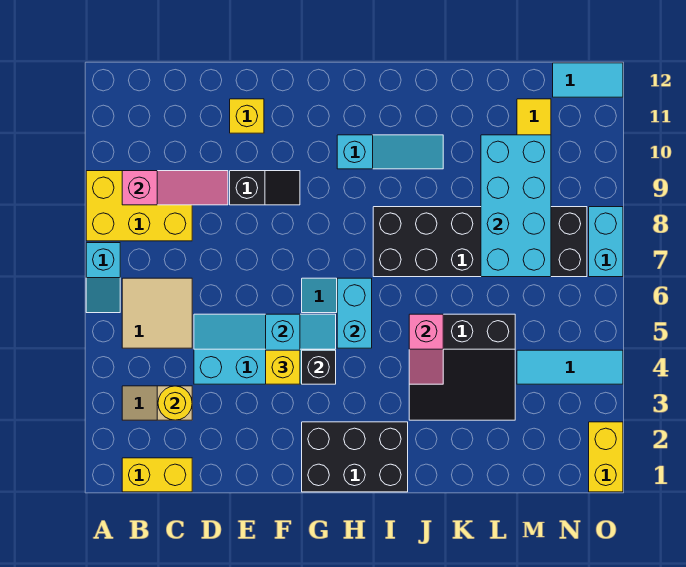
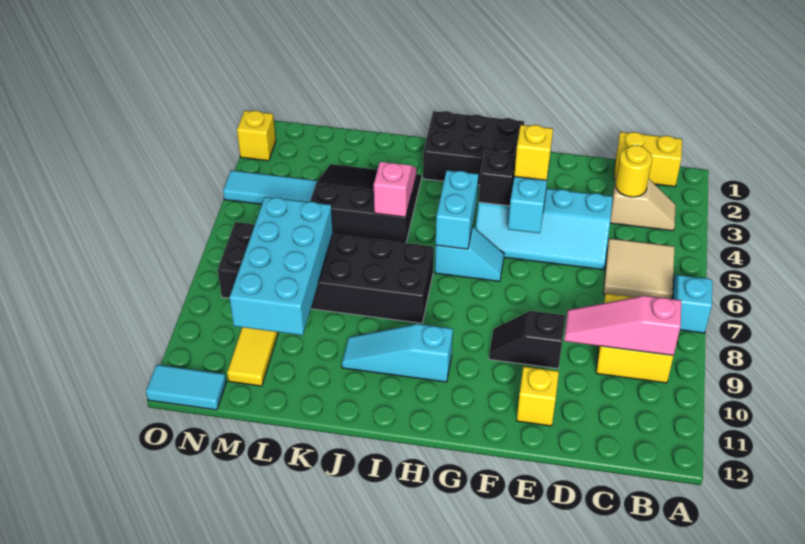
yellow 2x3 brick [86,171,192,241] -> yellow 2x2 brick [596,294,673,383]
yellow 1x2 brick [589,422,623,492] -> yellow 1x1 brick [237,111,276,161]
cyan 1x2 brick [589,207,623,277] -> none

